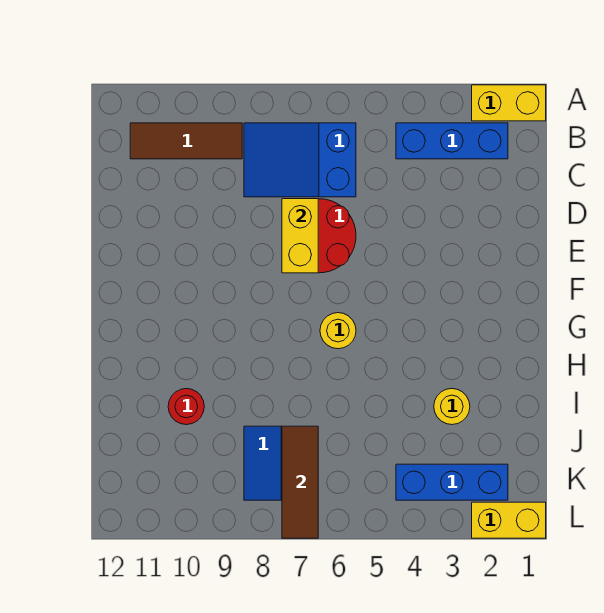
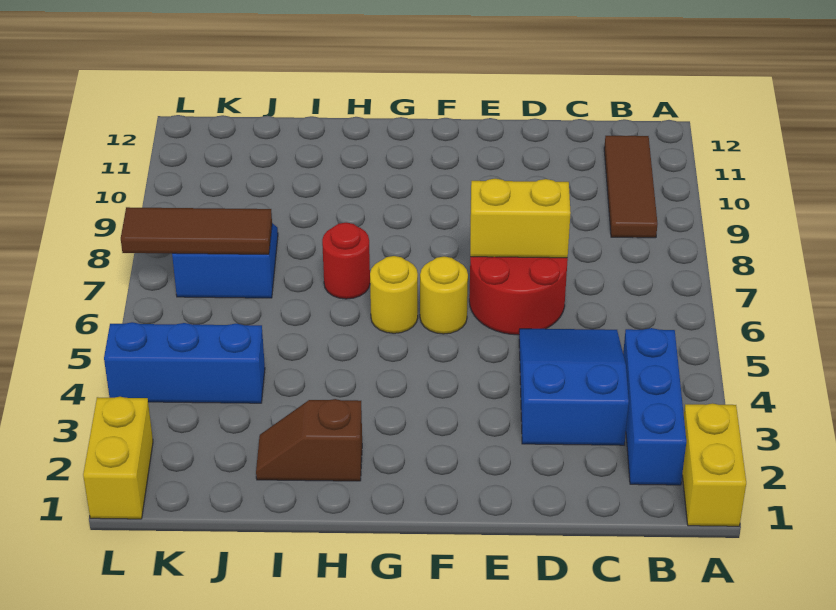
blue 2x3 slope [244,123,356,197] -> blue 2x3 slope moved to [519,329,629,445]
none -> brown 1x2 slope [256,399,362,481]
yellow 1x1 round brick [434,389,470,425] -> yellow 1x1 round brick moved to [420,256,468,334]
red 1x1 round brick [168,389,204,425] -> red 1x1 round brick moved to [322,223,370,299]
blue 1x3 brick [396,464,508,500] -> blue 1x3 brick turned to [104,322,265,403]

